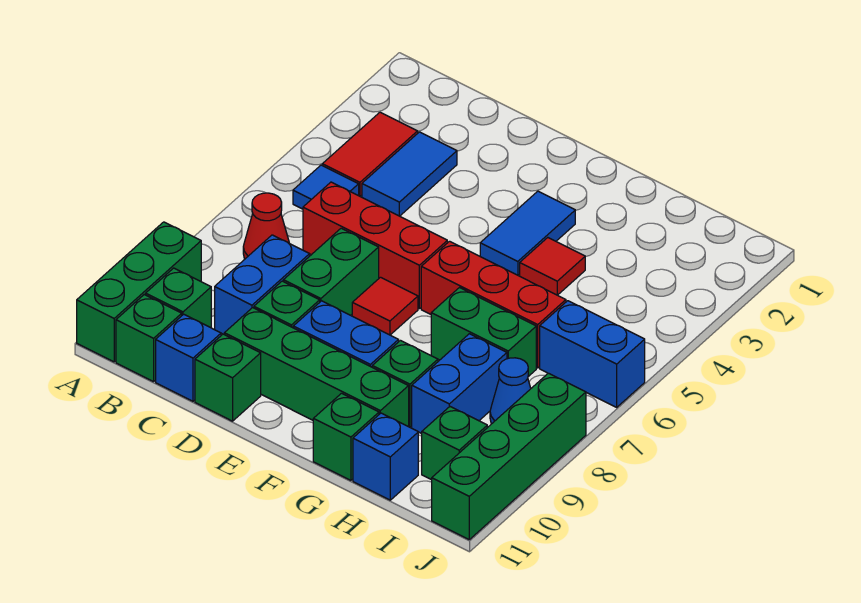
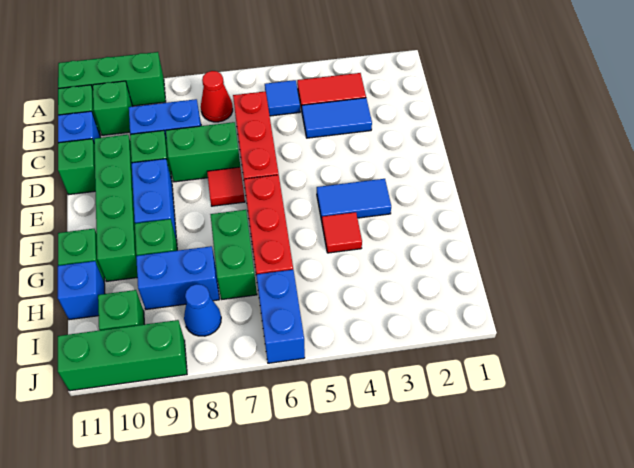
green 1x4 brick [432,373,586,539] -> green 1x3 brick [58,320,187,391]

